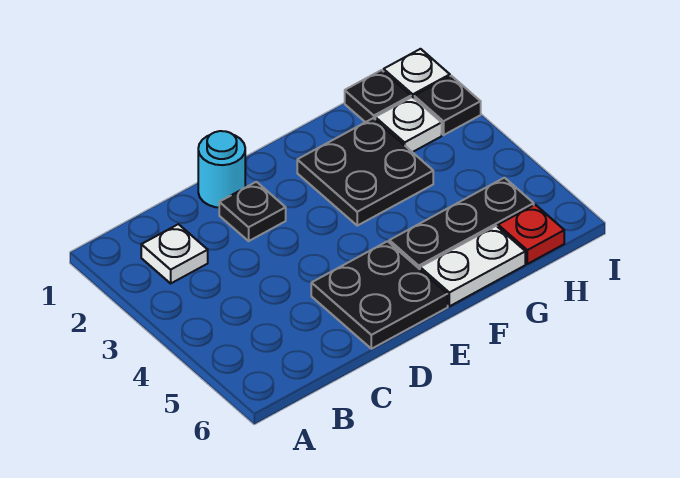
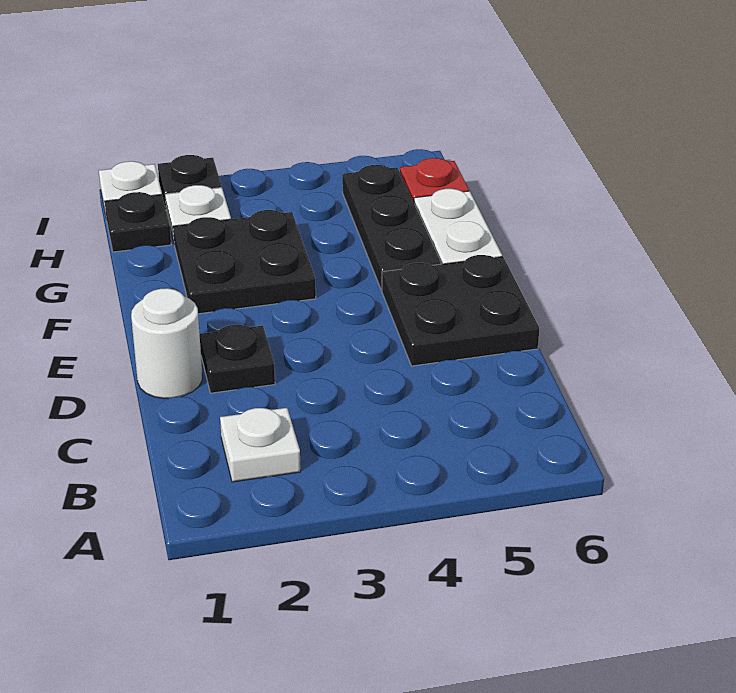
cyan 1x1 round brick [198,131,245,208] -> white 1x1 round brick [131,288,202,399]

